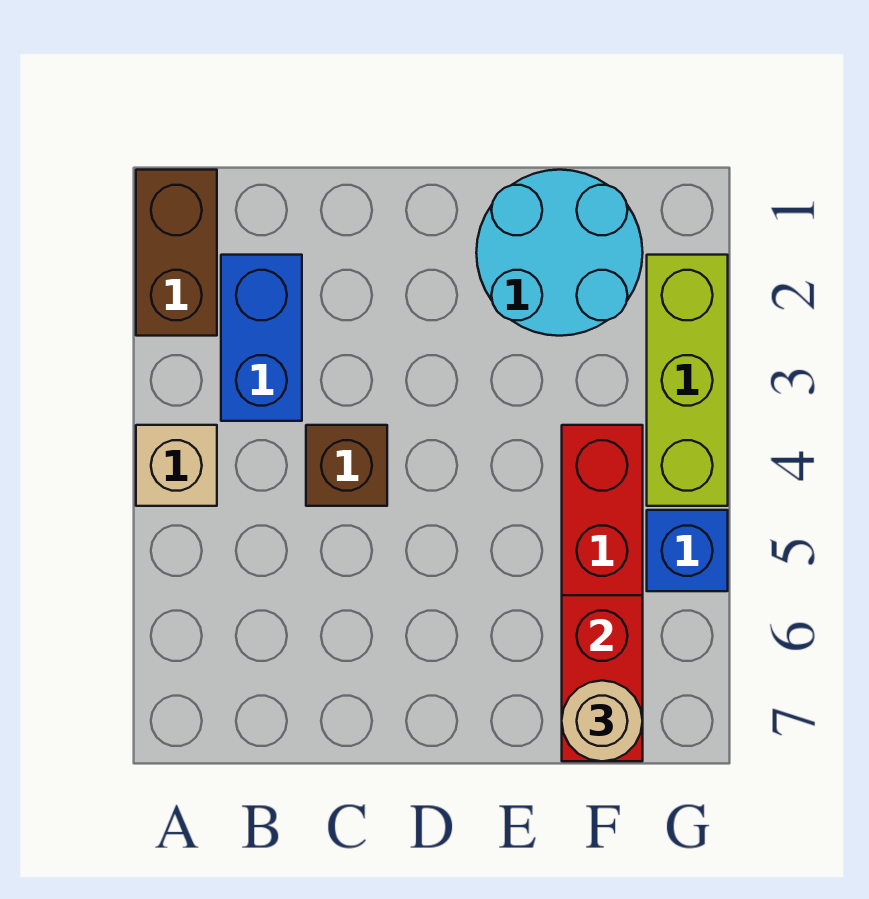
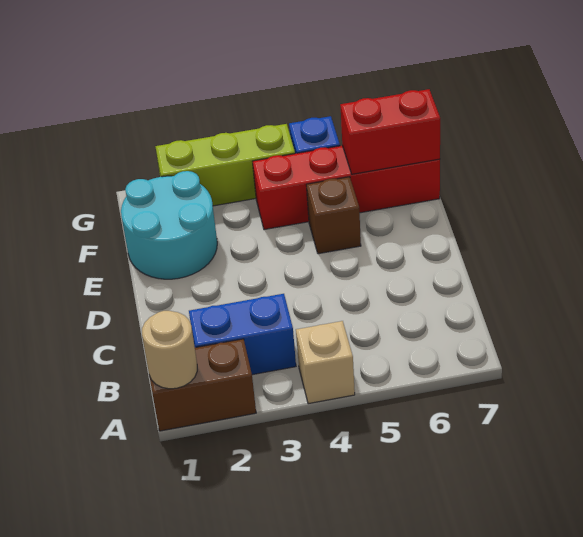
brown 1x1 brick [306,425,387,506] -> brown 1x1 brick moved to [306,177,361,254]
tan 1x1 round brick [562,681,643,761] -> tan 1x1 round brick moved to [142,311,197,389]

